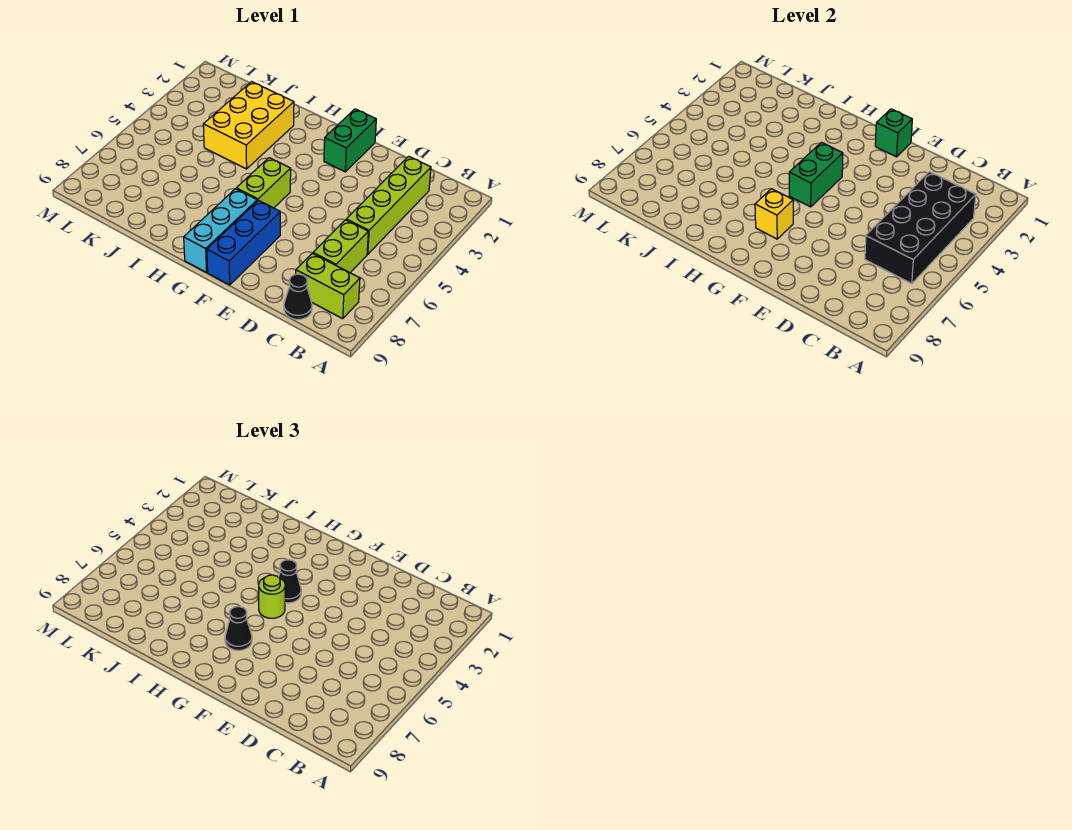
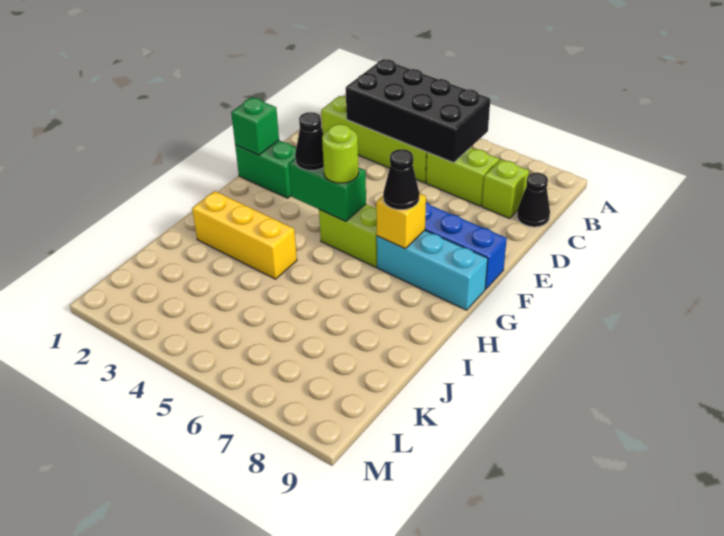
lime 1x2 brick [296,253,360,319] -> lime 1x1 brick [482,159,529,218]
yellow 2x3 brick [203,82,294,169] -> yellow 1x3 brick [192,191,297,279]

